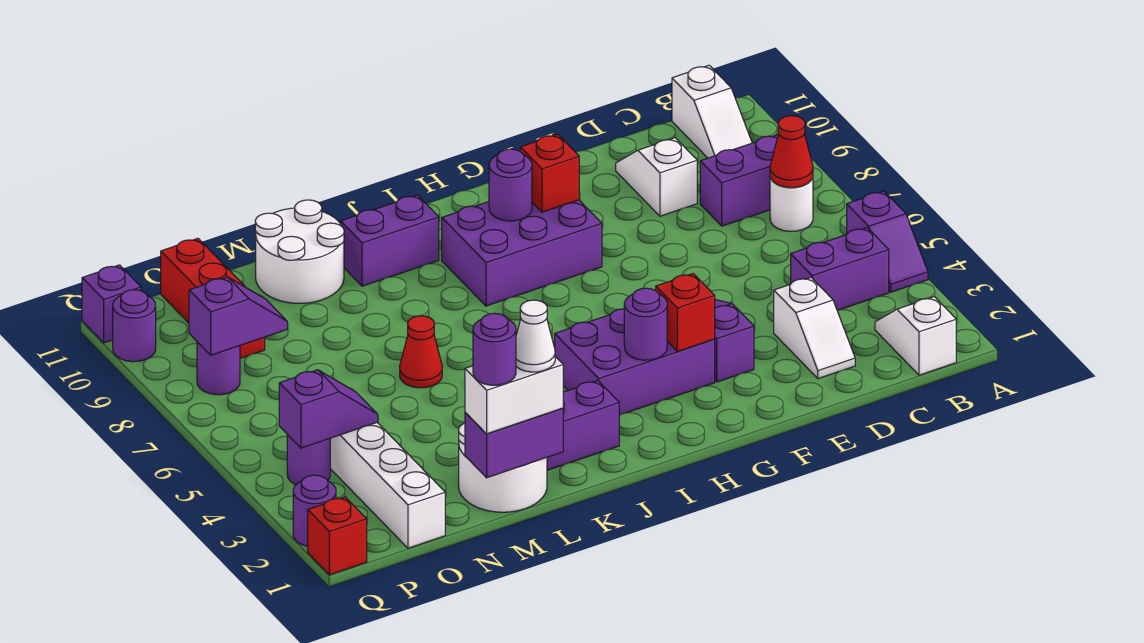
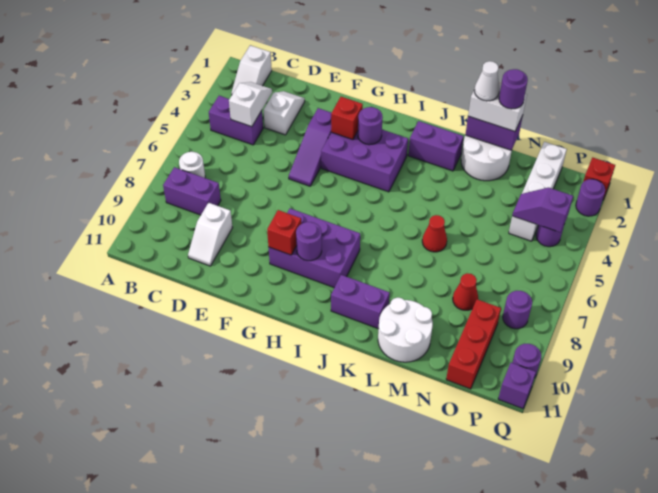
purple 1x2 slope [847,191,928,292] -> none
red 1x1 cone [770,116,813,188] -> red 1x1 cone moved to [453,273,478,310]
white 1x2 slope [672,65,752,158] -> white 1x2 slope moved to [229,82,272,127]
purple 1x2 slope [189,277,287,355] -> none

